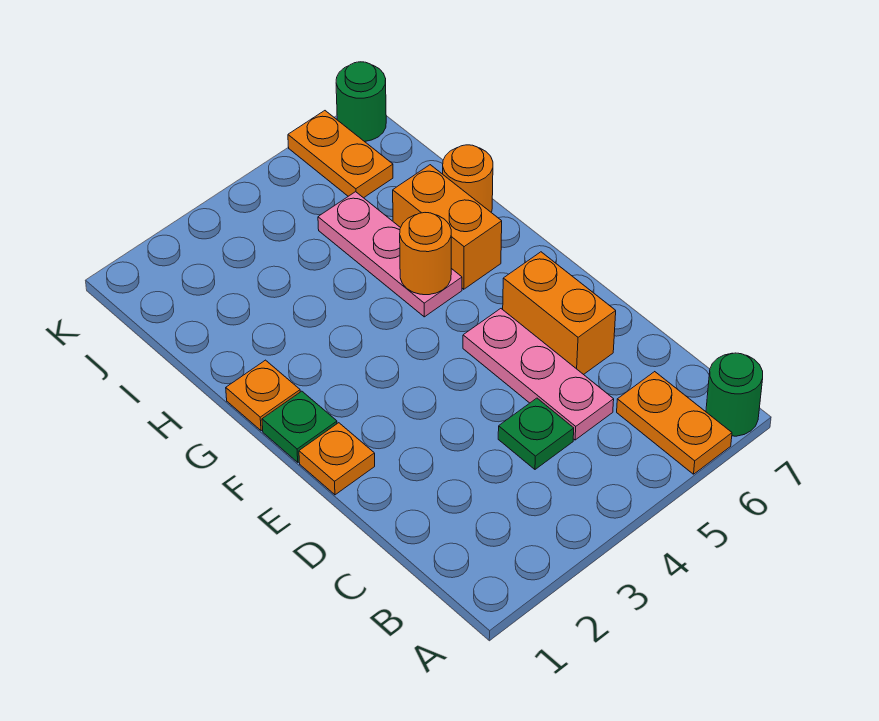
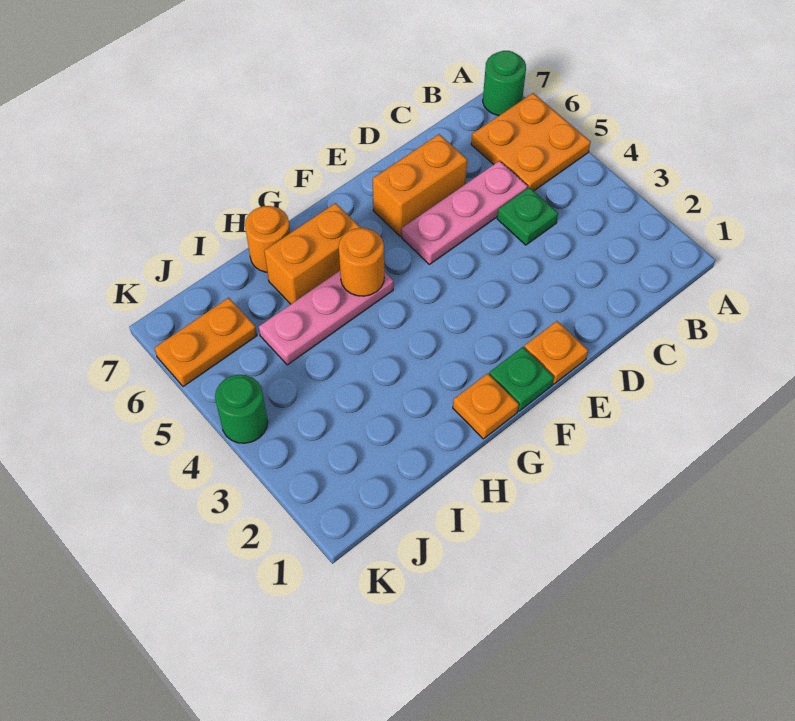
orange 1x2 plate [617,372,732,474] -> orange 2x2 plate [471,93,591,191]
green 1x1 round brick [336,62,386,142] -> green 1x1 round brick moved to [215,375,268,443]

